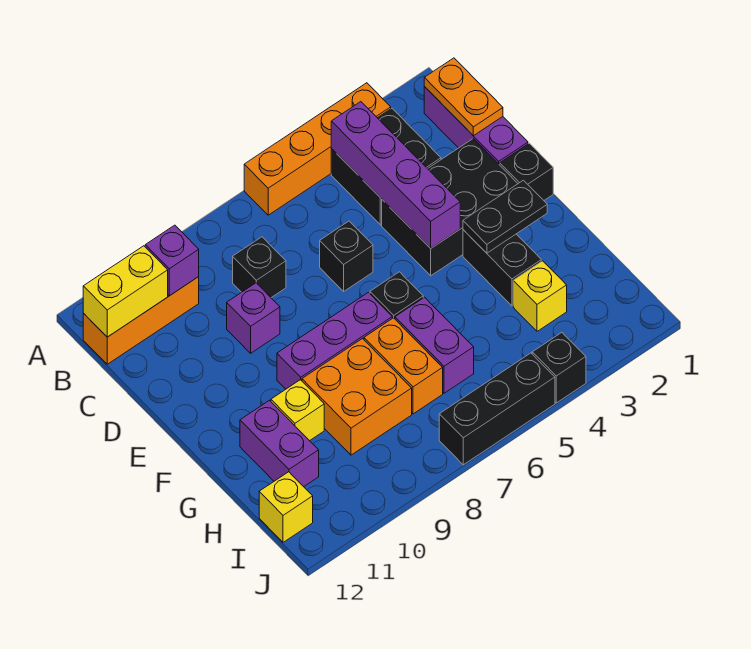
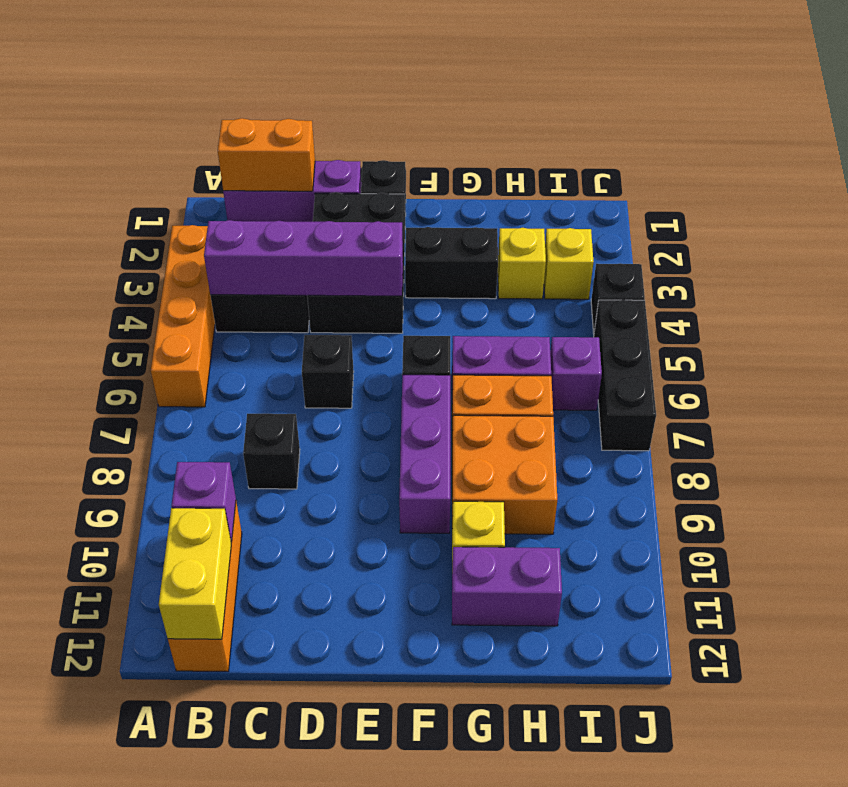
orange 1x2 plate [424,58,503,136] -> orange 1x2 brick [218,118,315,191]
purple 1x1 brick [227,283,280,353] -> purple 1x1 brick moved to [550,337,602,410]
black 1x2 plate [463,180,547,253] -> none
yellow 1x1 brick [259,472,313,542] -> yellow 1x1 brick moved to [544,228,594,299]

